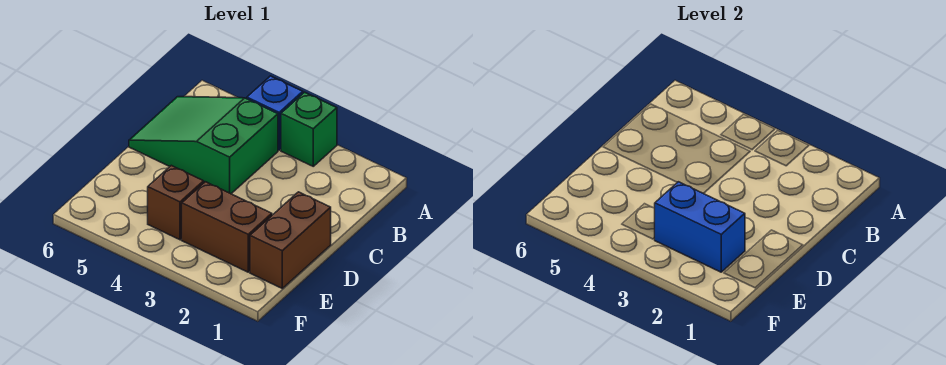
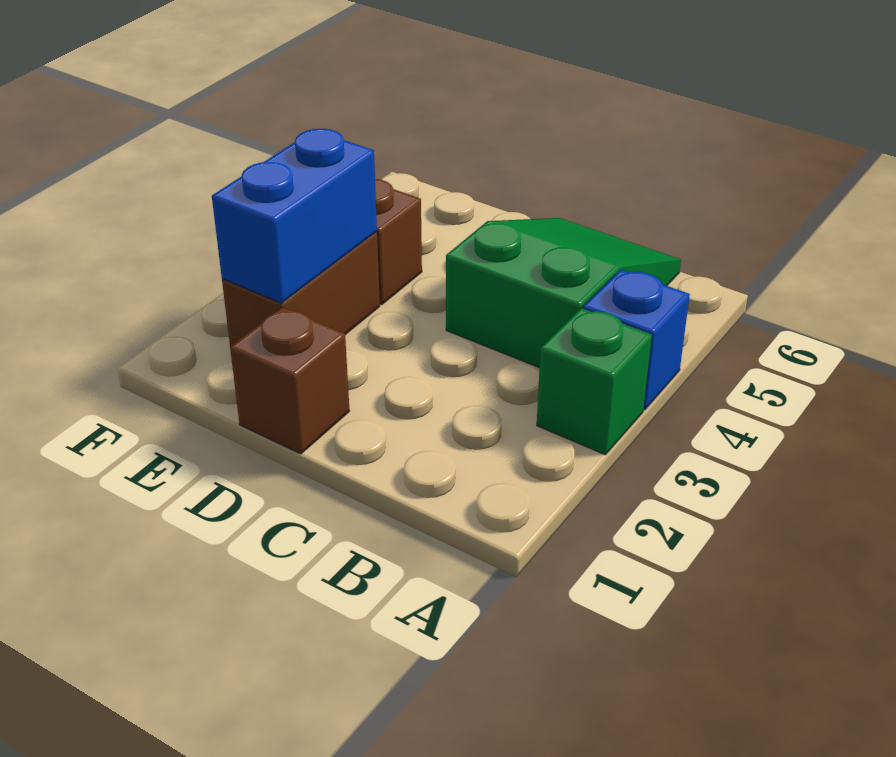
brown 1x2 brick [250,192,331,288] -> brown 1x1 brick [230,308,350,454]

